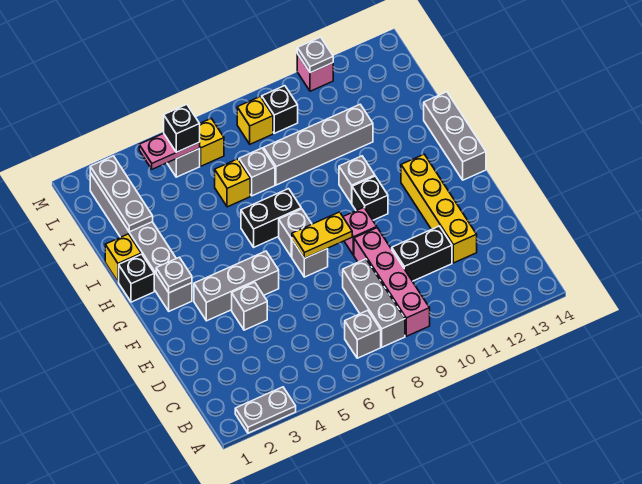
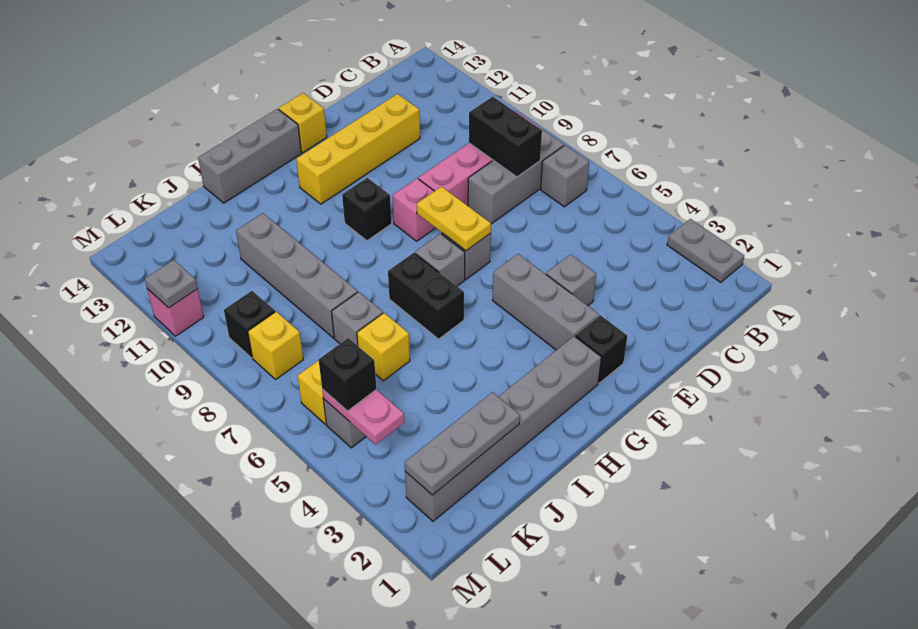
black 1x2 brick [392,226,452,281] -> black 1x2 brick moved to [469,97,542,177]
grey 1x1 plate [156,257,192,293] -> none
black 1x1 brick [119,254,154,302] -> black 1x1 brick moved to [575,315,627,383]
grey 1x1 brick [339,156,375,204] -> none
yellow 1x1 brick [105,234,141,282] -> yellow 1x1 brick moved to [279,93,327,153]

